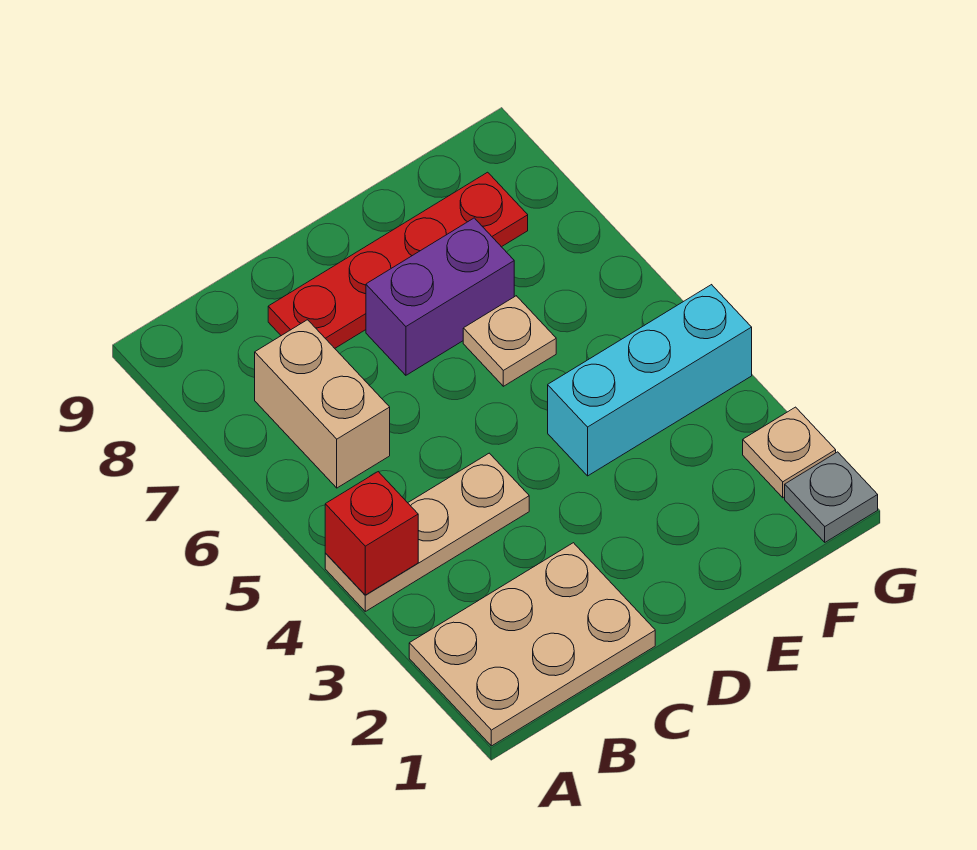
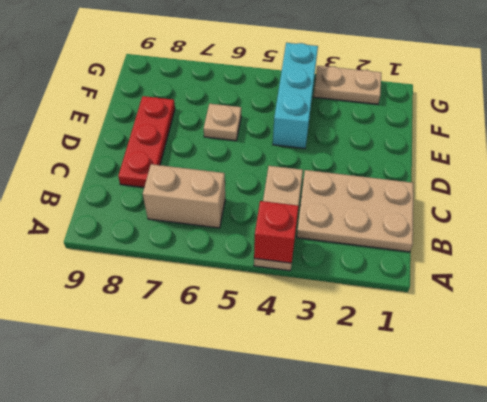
tan 2x3 plate [409,543,655,746] -> tan 2x3 plate turned to [297,170,413,252]
red 1x4 plate [268,172,528,348] -> red 1x3 plate [118,96,175,187]
purple 1x2 brick [366,218,514,375] -> none
grey 1x1 plate [785,452,878,542] -> none
tan 1x1 plate [743,407,836,498] -> tan 1x2 plate [314,66,381,104]

